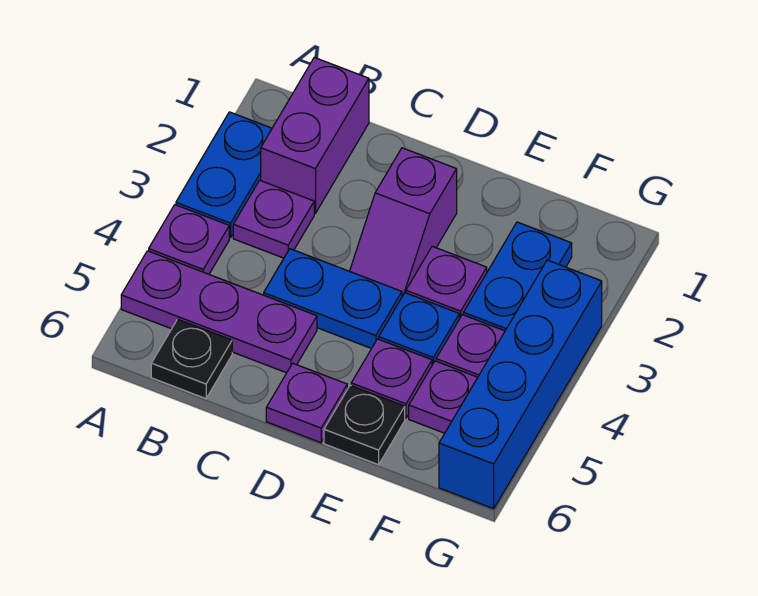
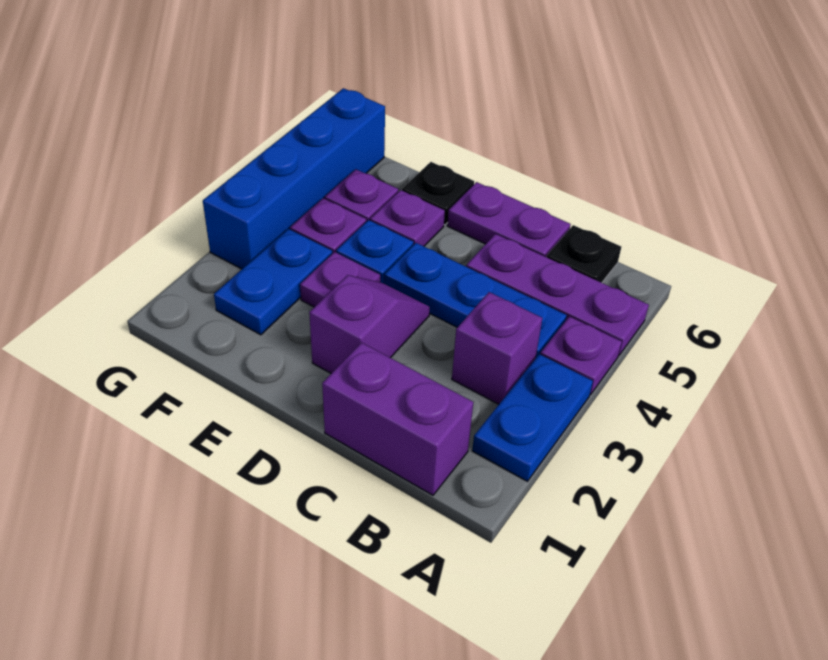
purple 1x2 brick [261,57,369,213] -> purple 1x2 brick turned to [322,343,473,495]
purple 1x1 plate [233,180,314,258] -> purple 1x1 brick [452,292,542,404]
blue 1x2 plate [264,249,402,348] -> blue 1x3 plate [384,243,567,357]
purple 1x1 plate [266,363,347,443] -> purple 1x2 plate [447,182,571,257]

